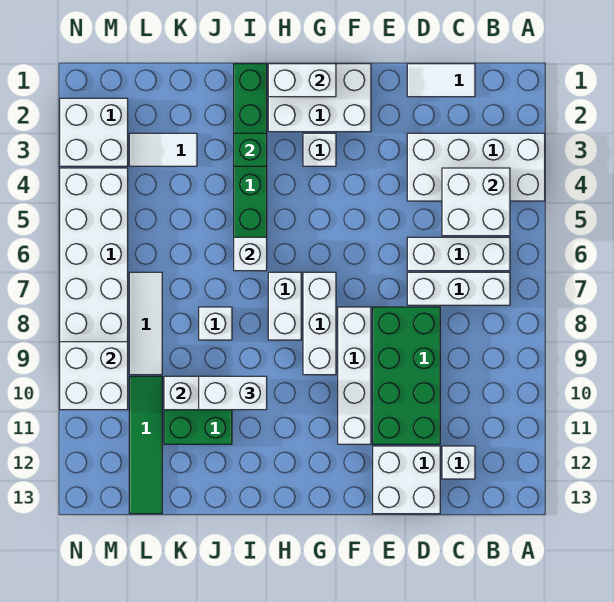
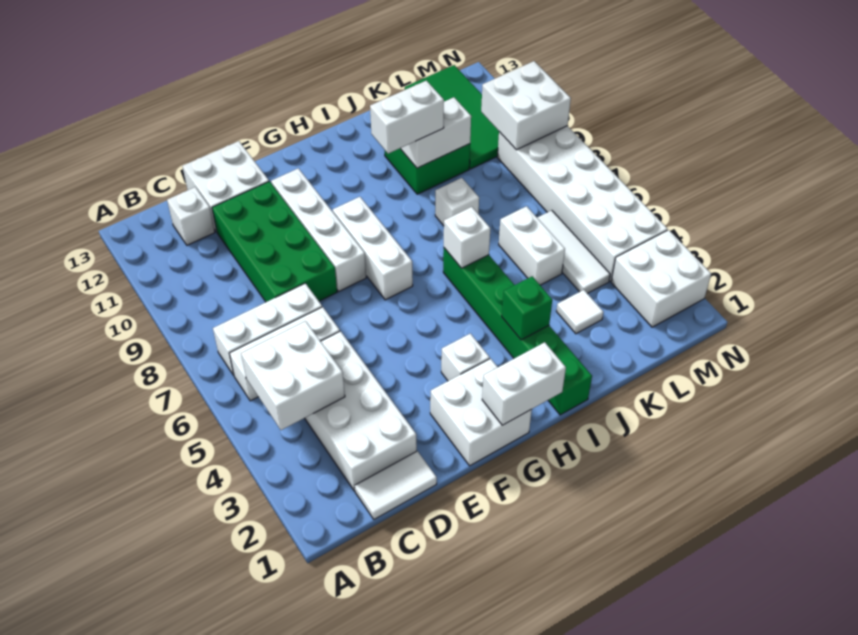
white 2x4 brick [407,133,545,201] -> white 2x4 brick turned to [305,331,417,491]
white 2x3 brick [268,64,371,132] -> white 2x2 brick [430,359,532,466]
white 1x2 brick [268,272,301,340] -> white 1x2 brick moved to [499,206,565,285]
white 1x2 tile [129,133,197,166] -> white 1x1 tile [556,290,603,334]
white 1x3 tile [129,272,162,375] -> white 1x3 tile moved to [537,210,610,294]
green 1x4 tile [129,376,162,514] -> green 2x4 tile [405,65,499,169]

